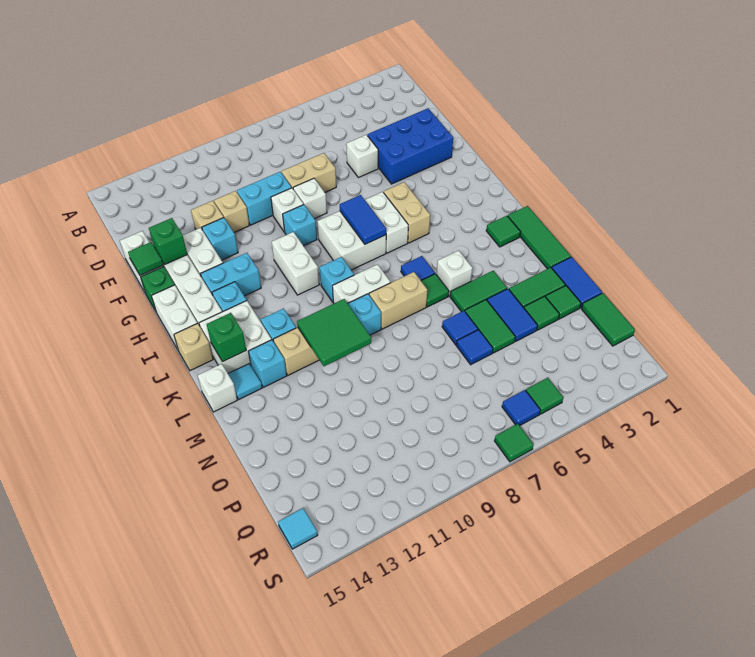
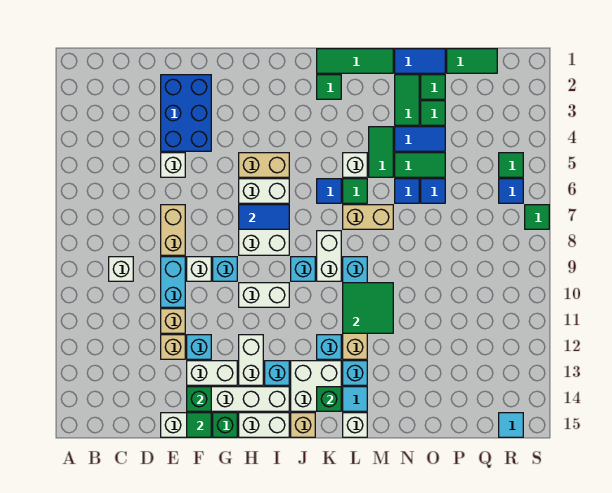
white 1x1 brick [293,178,327,219] -> white 1x1 brick moved to [109,257,133,281]
cyan 1x2 brick [201,253,261,296] -> white 1x2 brick [239,335,263,385]
tan 1x2 brick [369,272,427,329] -> tan 1x2 brick turned to [343,205,393,229]

